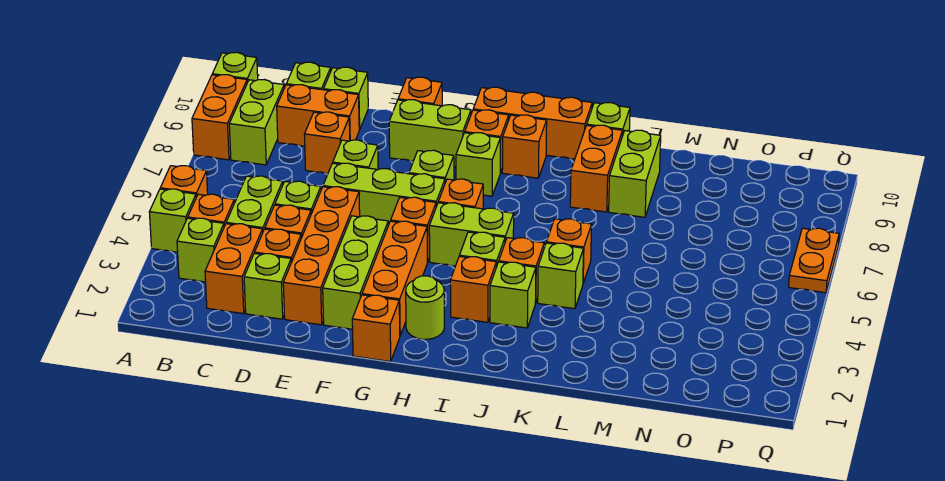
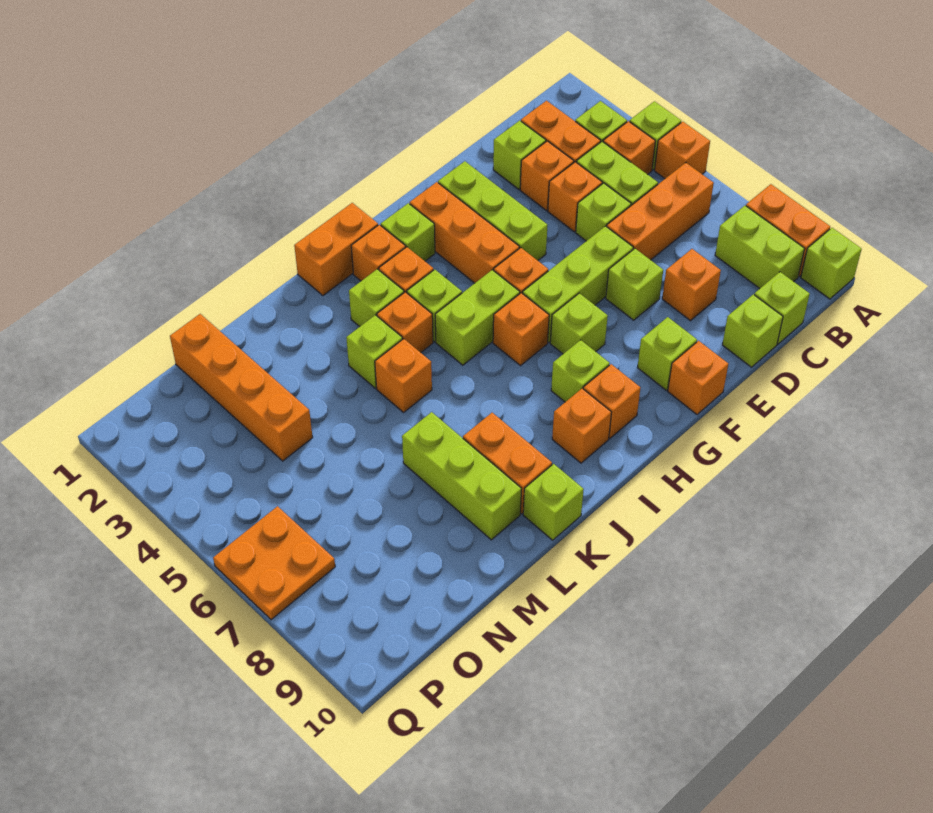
orange 1x2 brick [277,85,359,146] -> orange 1x2 brick moved to [294,203,378,295]
orange 1x4 brick [283,187,360,325] -> orange 1x4 brick moved to [170,314,313,461]
lime 1x2 brick [389,100,471,167] -> lime 1x1 brick [637,317,697,390]
orange 1x1 brick [352,295,400,362] -> orange 1x1 brick moved to [351,225,406,281]
lime 1x1 round brick [406,276,444,339] -> lime 1x1 brick [381,203,435,261]
orange 1x3 brick [473,87,592,159] -> orange 1x3 brick moved to [607,163,714,260]
lime 1x2 brick [609,130,661,217] -> lime 1x3 brick [402,412,521,540]
orange 1x2 plate [789,228,839,293] -> orange 2x2 plate [213,506,335,620]

